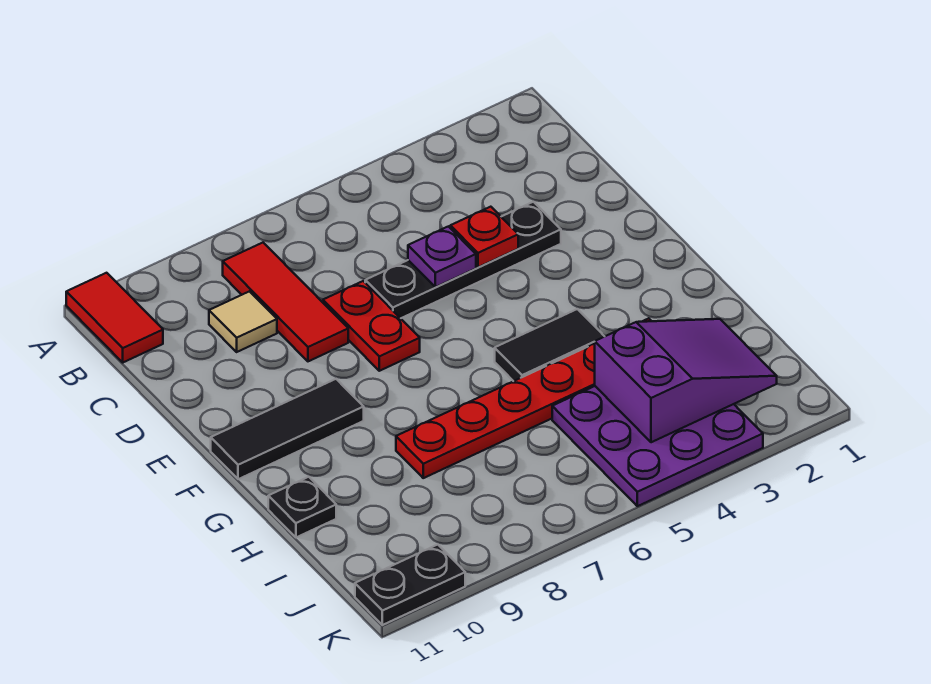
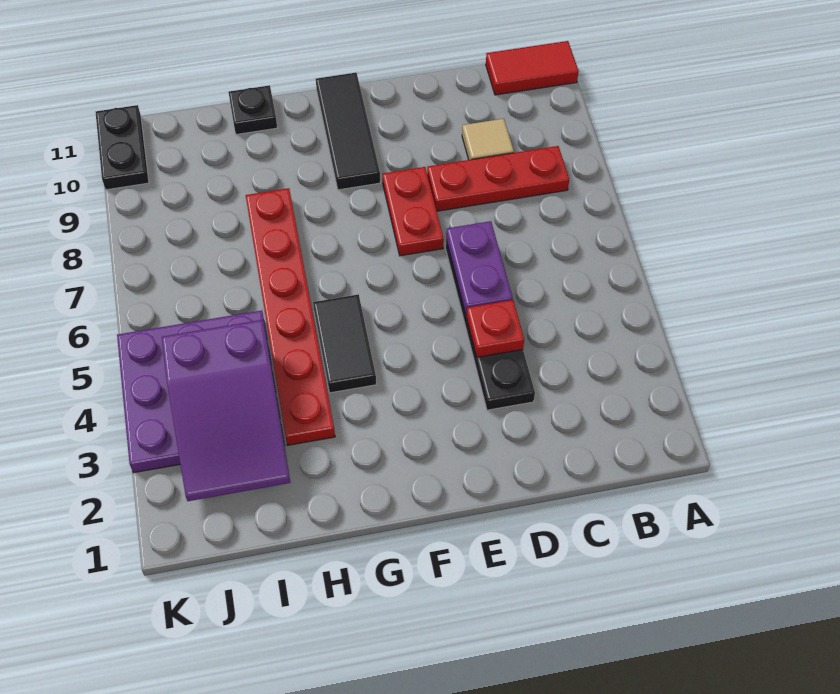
red 1x3 tile [223,243,348,361] -> red 1x3 plate [427,146,569,211]
purple 1x1 plate [408,226,476,287] -> purple 1x2 plate [446,221,513,316]
red 1x2 plate [323,281,420,371] -> red 1x2 plate turned to [382,167,444,256]

